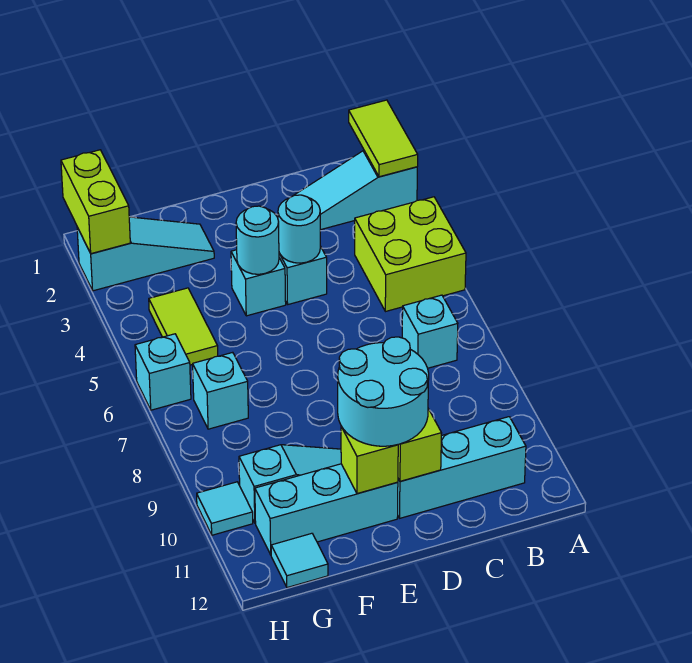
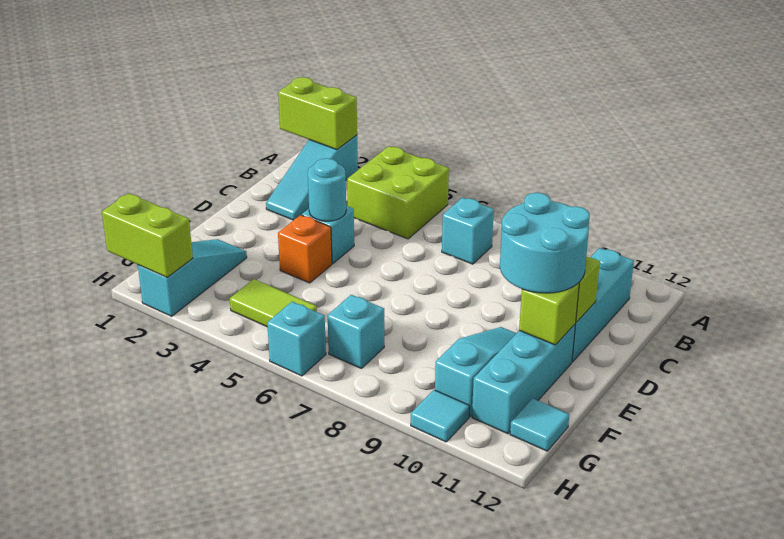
lime 1x2 tile [349,100,418,177] -> lime 1x2 brick [278,77,357,150]
cyan 1x1 brick [231,250,286,316] -> orange 1x1 brick [278,215,332,283]
cyan 1x1 round brick [236,206,279,274] -> none

